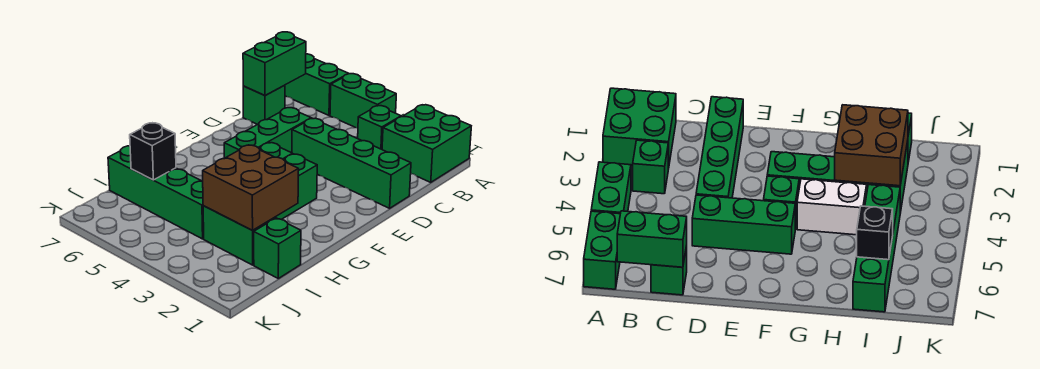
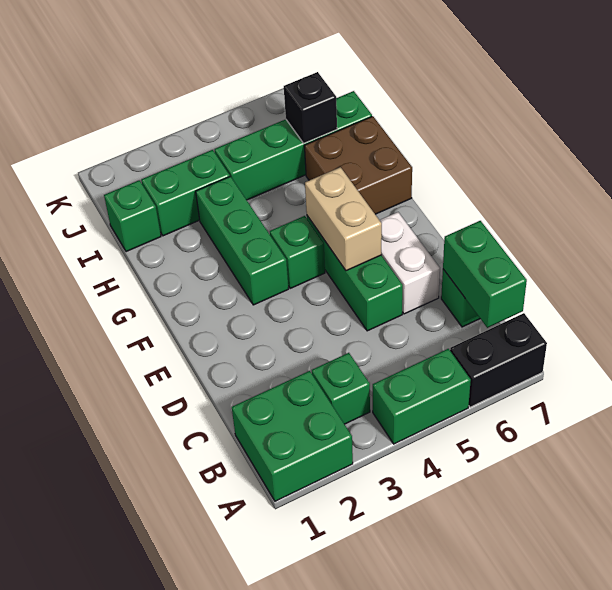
green 1x2 brick [285,54,349,115] -> black 1x2 brick [450,313,547,407]
green 1x4 brick [292,118,411,208] -> none
none -> tan 1x2 brick [305,167,382,271]
white 1x2 brick [797,179,867,235] -> white 1x2 brick moved to [380,212,440,314]
brown 2x2 brick [203,145,299,230] -> brown 2x2 brick moved to [304,116,412,214]

